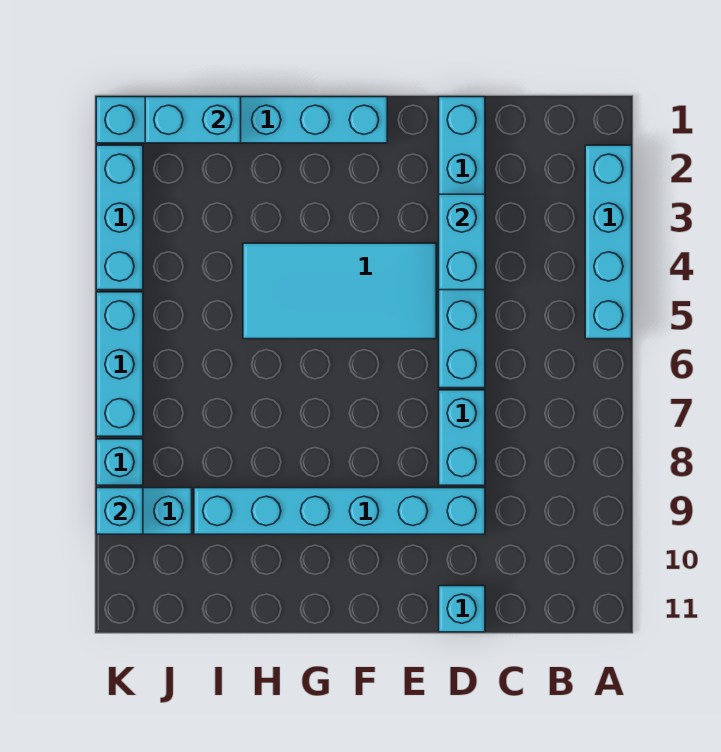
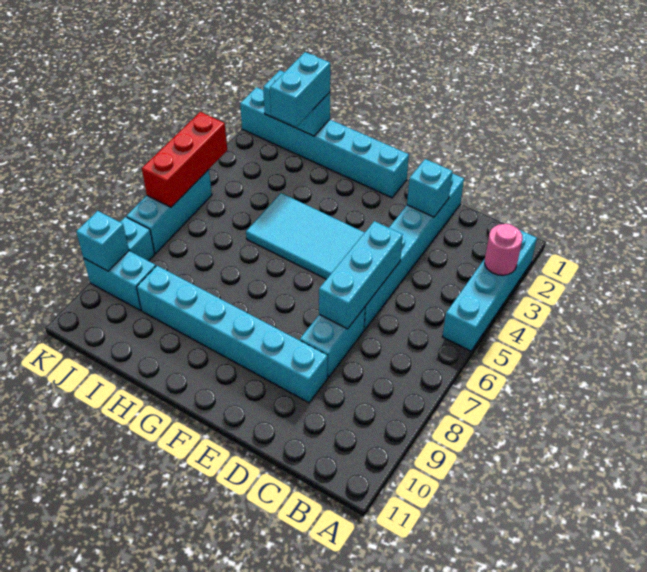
none -> pink 1x1 round brick [485,224,523,275]
cyan 1x2 brick [439,194,485,290] -> cyan 1x2 brick moved to [270,52,330,127]
cyan 1x1 brick [439,586,485,632] -> cyan 1x1 brick moved to [407,159,453,217]
cyan 1x3 brick [96,145,143,290] -> cyan 1x3 brick moved to [319,221,403,329]
none -> red 1x3 brick [142,112,227,207]

